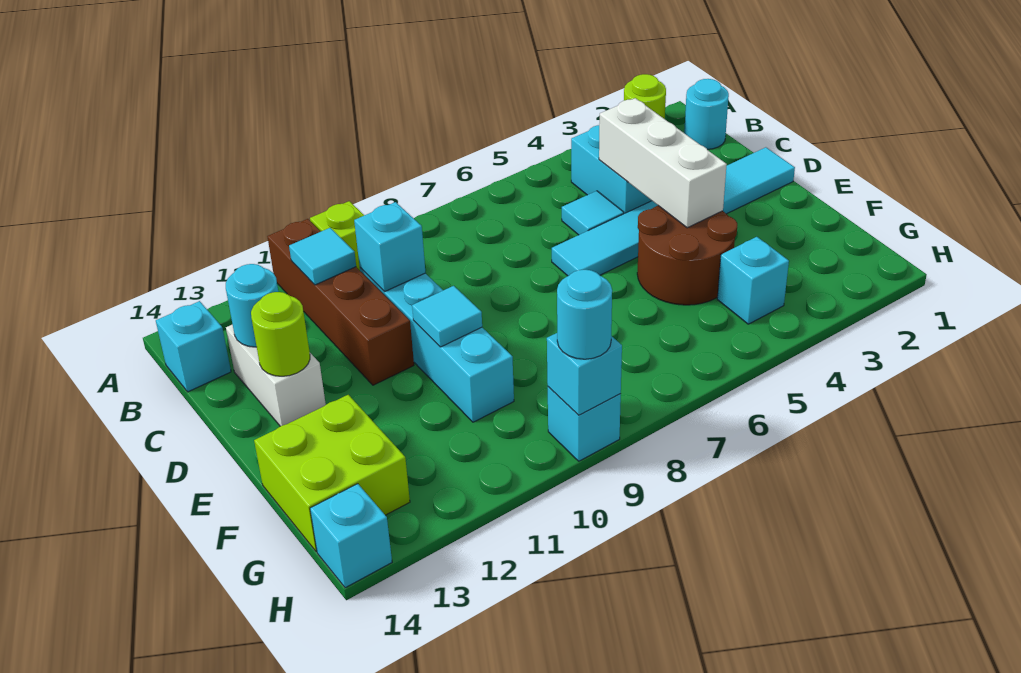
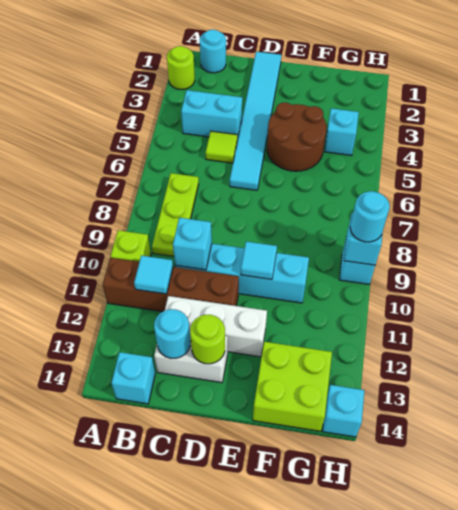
none -> lime 1x3 plate [152,173,199,256]
white 1x3 brick [599,98,727,228] -> white 1x3 brick moved to [165,296,267,357]
cyan 1x1 tile [562,191,624,235] -> lime 1x1 tile [205,131,237,163]

